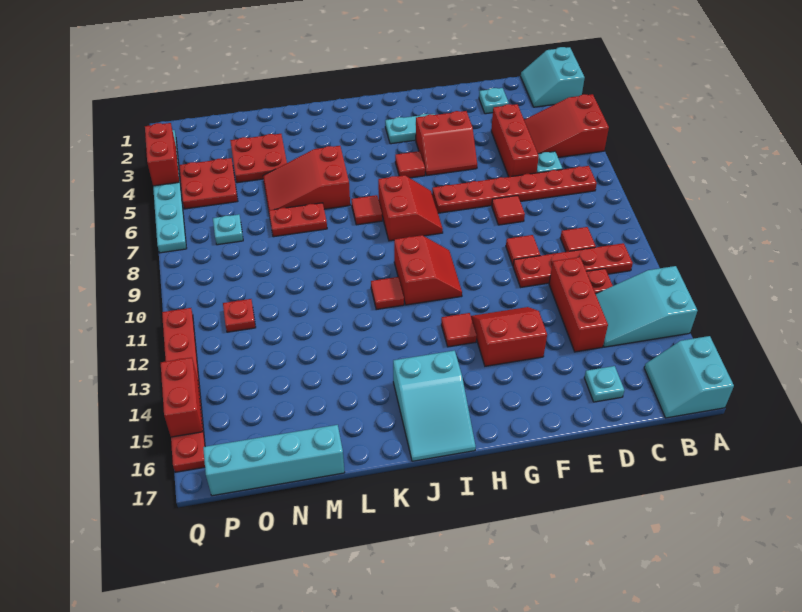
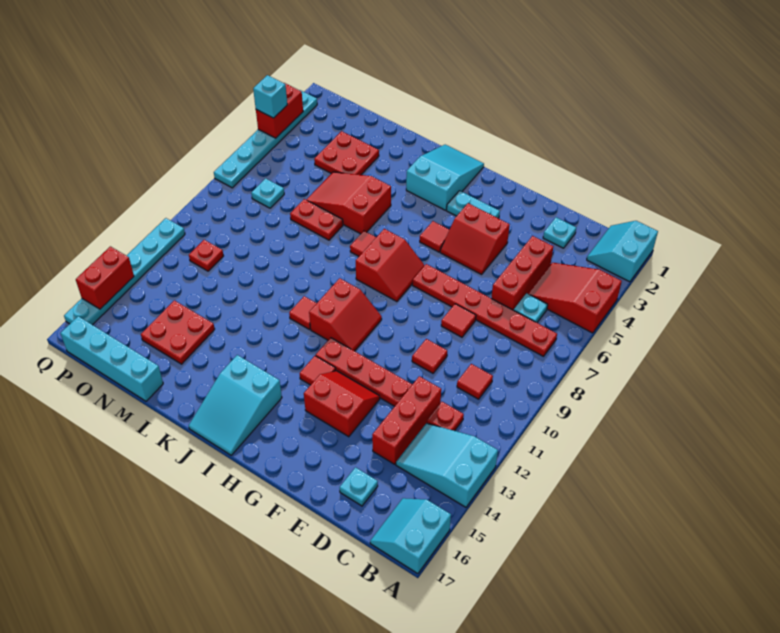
red 1x4 plate [513,243,633,287] -> red 1x4 plate moved to [316,338,412,406]
none -> cyan 2x3 slope [406,145,484,210]
red 2x2 plate [179,158,238,209] -> red 2x2 plate moved to [141,300,215,364]
none -> cyan 1x1 brick [253,75,287,118]
red 1x6 plate [162,308,205,472] -> cyan 1x6 plate [64,218,185,325]

